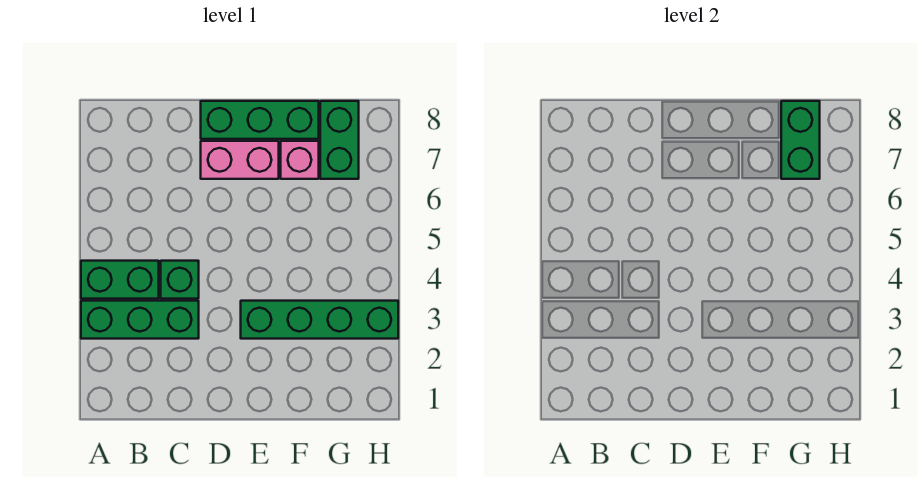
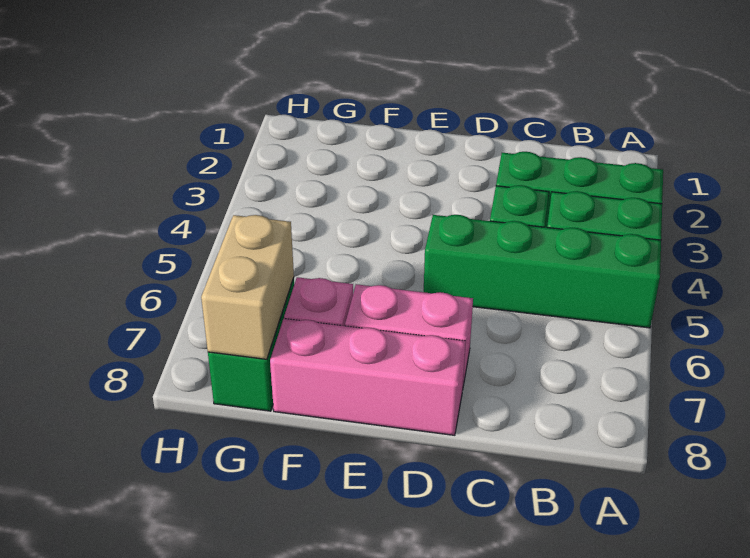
green 1x3 brick [201,101,319,139] -> pink 1x3 brick [270,319,466,435]
green 1x4 brick [241,301,398,339] -> green 1x4 brick moved to [424,215,661,328]
green 1x2 brick [781,101,820,179] -> tan 1x2 brick [201,215,294,359]

